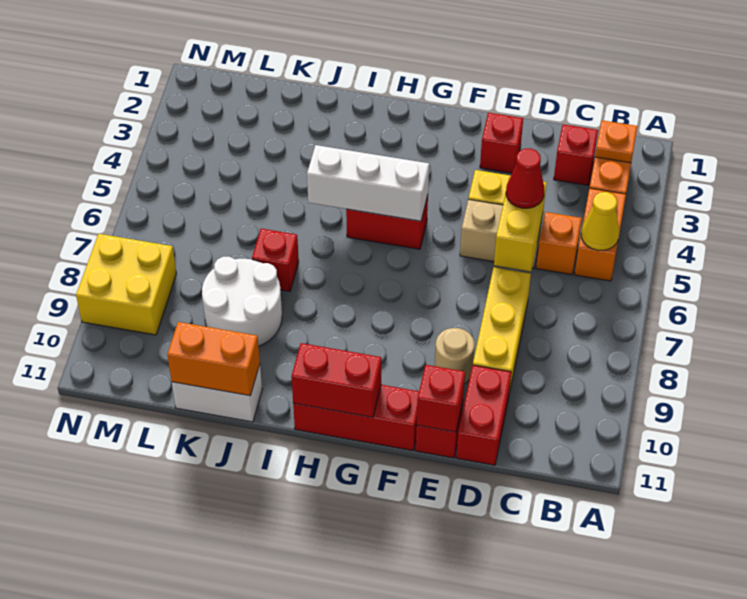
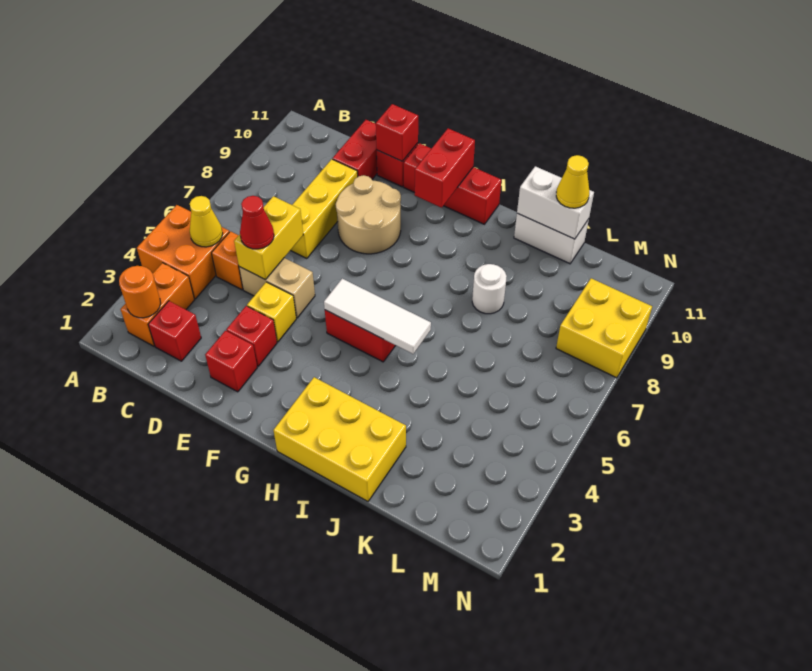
orange 1x1 plate [595,120,637,163] -> orange 1x1 round brick [119,266,161,318]
orange 1x2 brick [575,188,626,281] -> orange 2x2 brick [137,205,229,299]
tan 1x1 round brick [435,328,474,384] -> tan 2x2 round brick [336,175,401,254]
white 1x3 brick [307,145,429,221] -> white 1x3 tile [324,279,431,354]
red 1x2 brick [291,343,381,417] -> red 1x2 brick turned to [415,128,475,208]
none -> yellow 2x3 brick [273,377,406,501]
red 1x1 brick [252,229,299,291] -> red 1x1 brick moved to [226,306,277,366]
white 2x2 round brick [202,256,282,346] -> white 1x1 round brick [472,264,507,314]
orange 1x2 brick [167,322,260,396] -> white 1x2 brick [517,166,594,239]
none -> yellow 1x1 cone [556,155,589,208]

